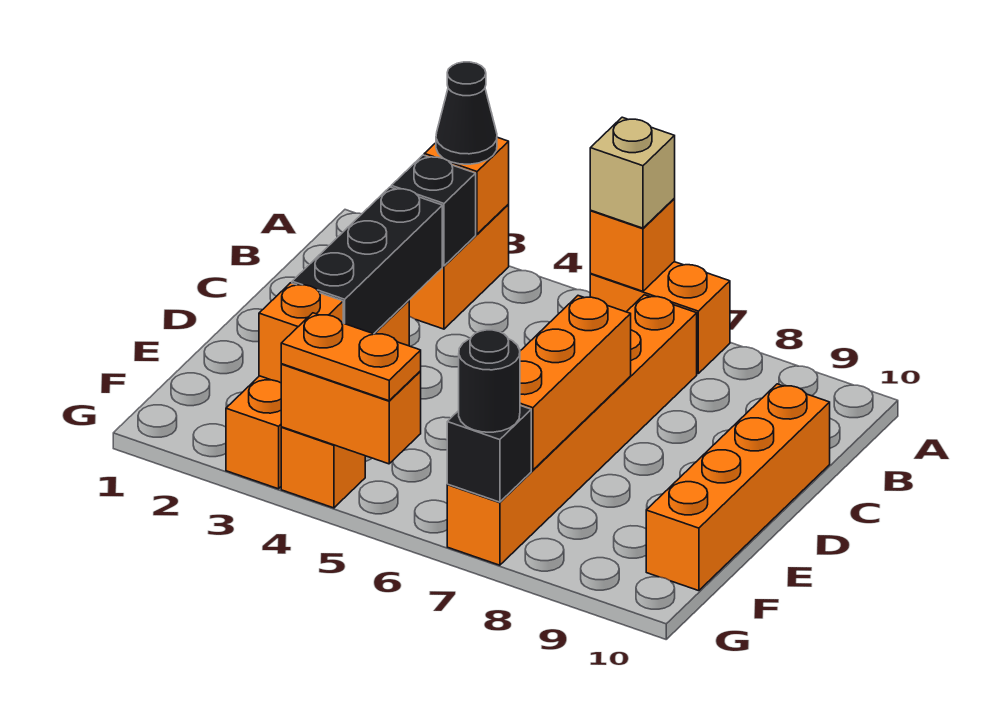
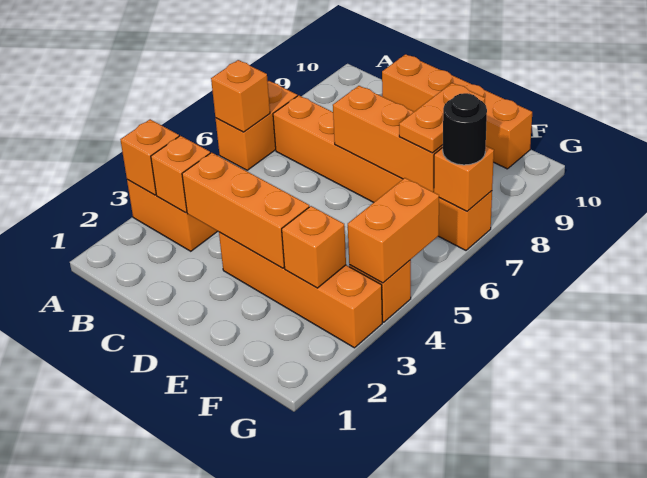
black 1x1 cone [436,62,497,164] -> none
tan 1x1 brick [590,117,675,228] -> none
black 1x1 brick [391,155,476,266] -> orange 1x1 brick [151,136,210,213]
black 1x3 brick [292,187,442,334] -> orange 1x3 brick [182,153,309,268]
orange 1x2 plate [281,313,421,401] -> orange 1x2 plate moved to [399,83,485,153]
black 1x1 brick [447,406,531,502] -> orange 1x1 brick [434,146,494,211]

